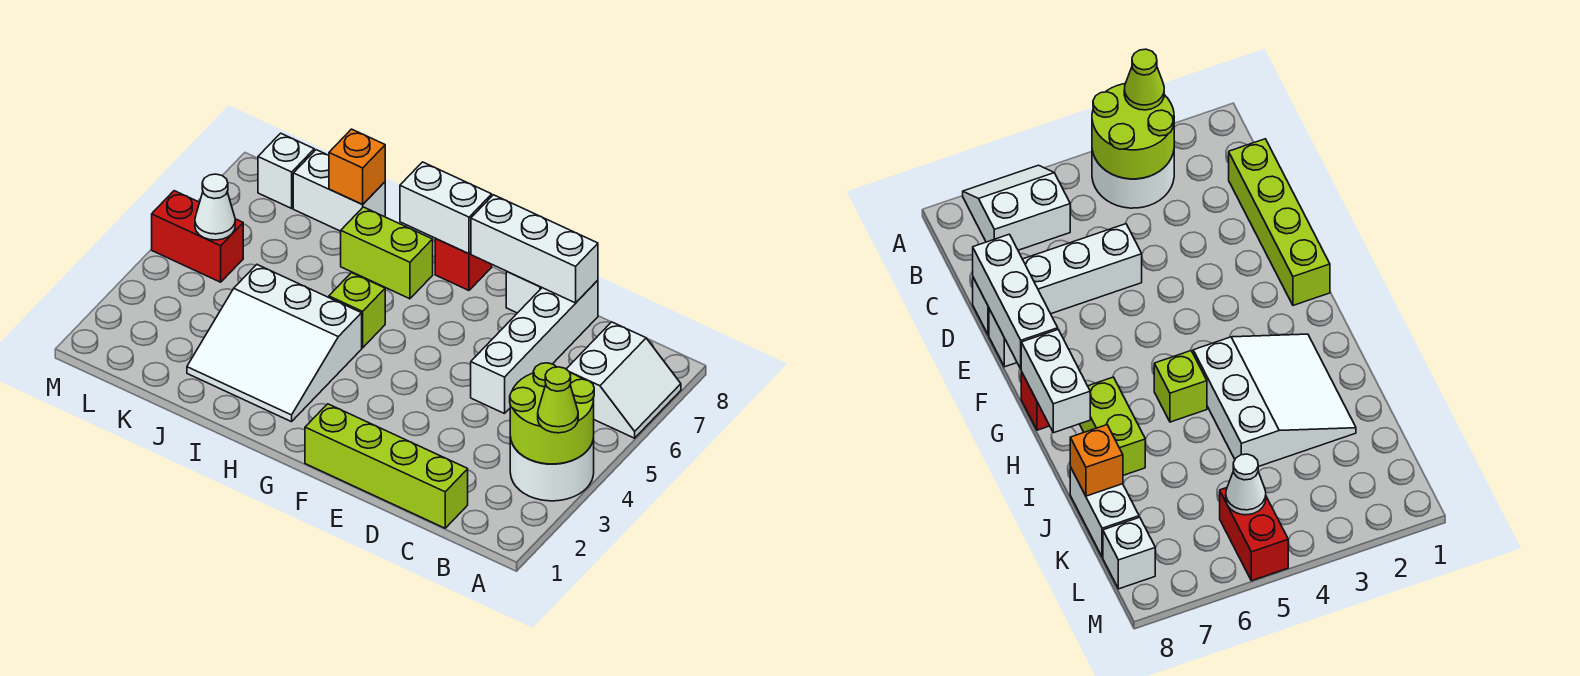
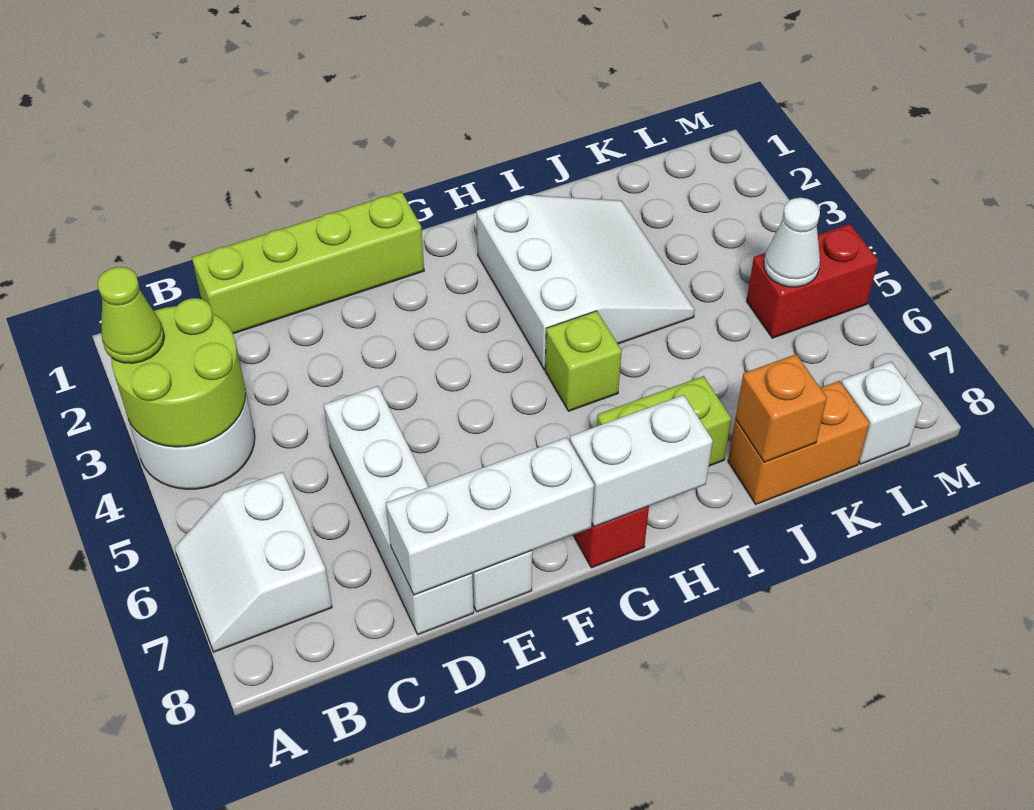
white 3x3 slope [187,265,362,422] -> white 3x3 slope turned to [477,195,695,370]
white 1x2 brick [293,150,385,231] -> orange 1x2 brick [728,381,870,504]

